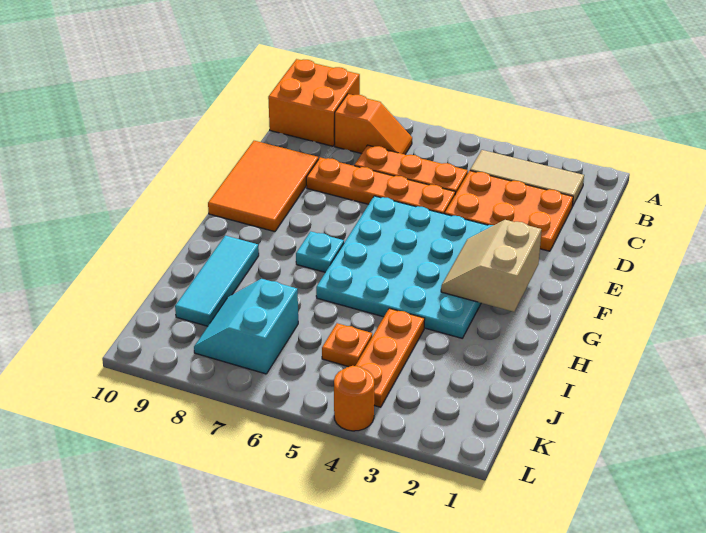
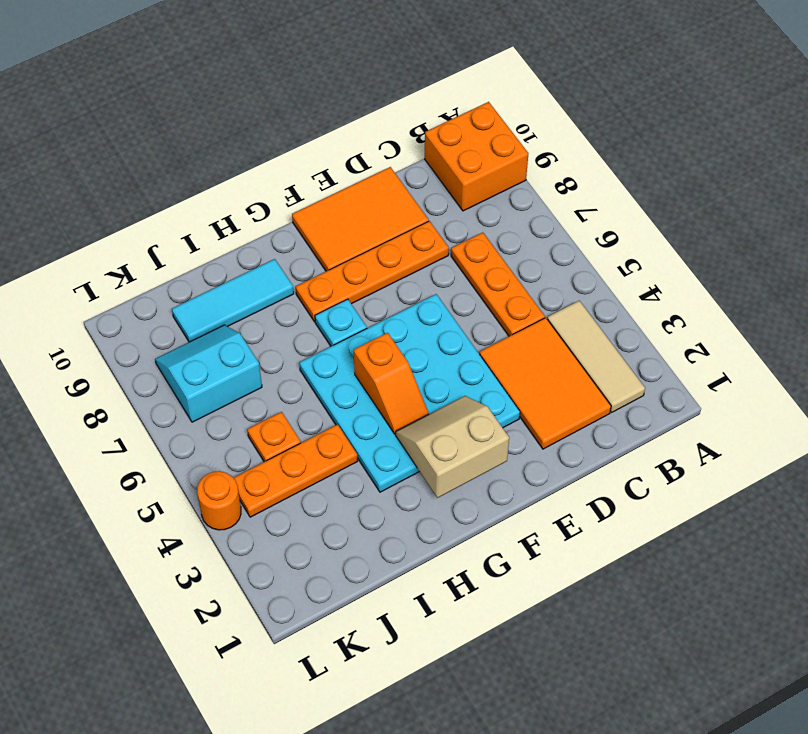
orange 1x2 slope [335,94,412,154] -> orange 1x2 slope moved to [354,333,429,434]
orange 2x3 plate [445,171,573,251] -> orange 2x3 tile [480,318,611,449]
orange 1x4 plate [306,157,455,214] -> orange 1x4 plate turned to [296,221,449,322]

